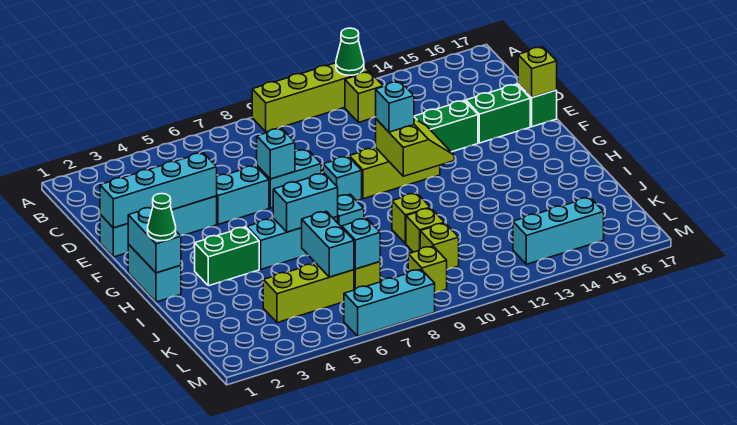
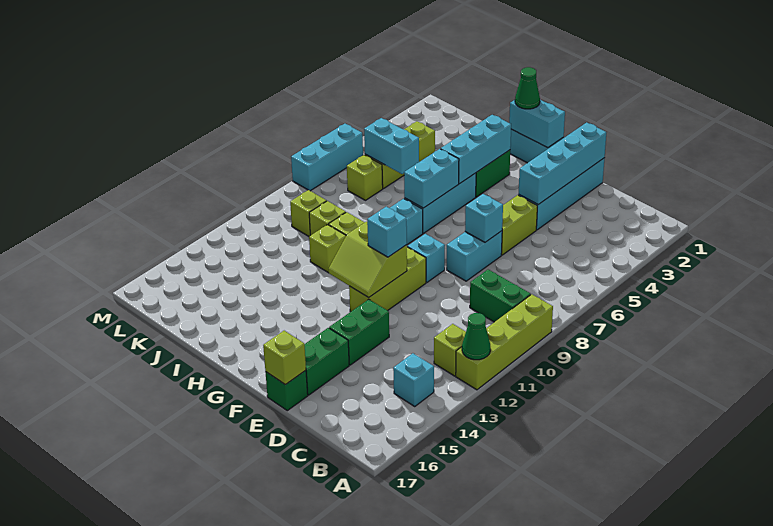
none -> green 1x2 brick [470,270,531,322]
cyan 1x2 brick [217,166,269,224] -> lime 1x2 brick [501,195,537,255]
cyan 1x1 brick [342,218,380,269] -> cyan 1x1 brick moved to [393,353,434,406]
lime 1x1 brick [408,246,447,293] -> lime 1x1 brick moved to [309,225,346,273]
cyan 1x3 brick [513,197,604,264] -> cyan 1x3 brick moved to [441,115,511,184]

